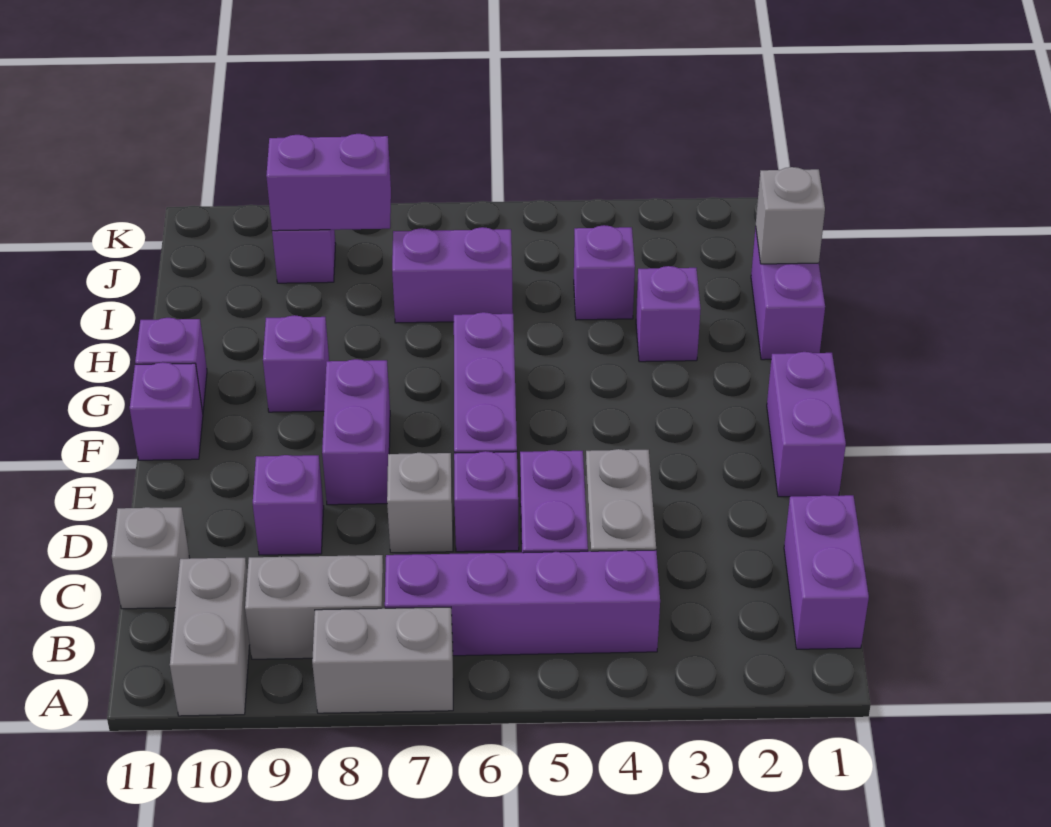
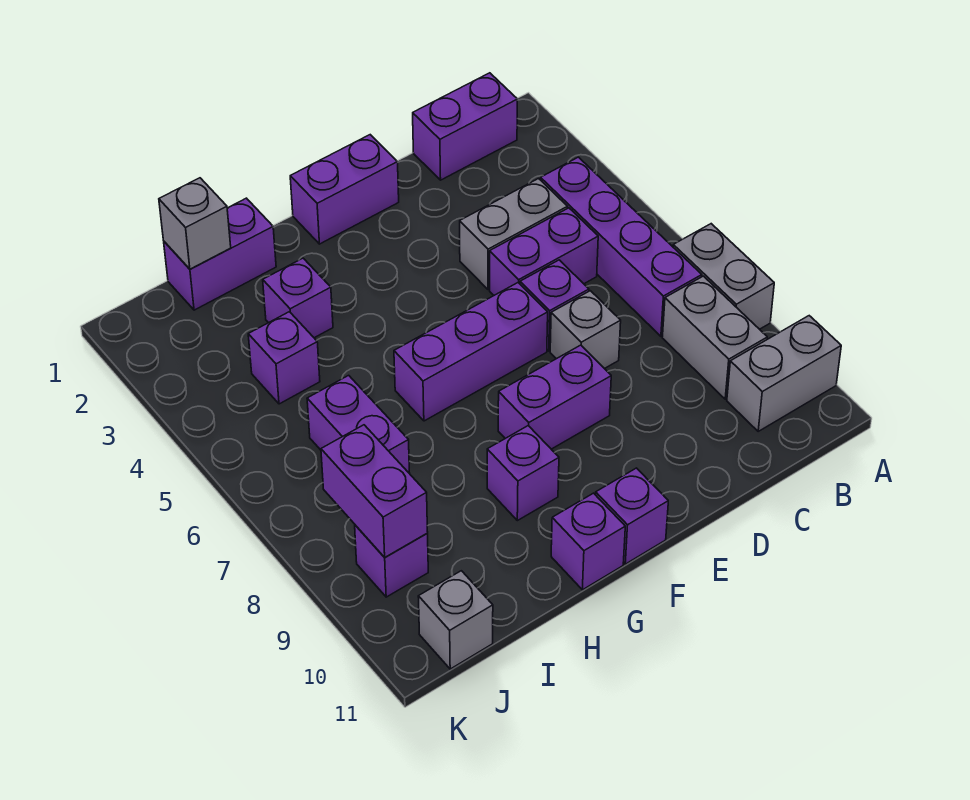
grey 1x1 brick [112,507,189,609] -> grey 1x1 brick moved to [418,571,493,669]
purple 1x1 brick [253,455,324,555] -> none

